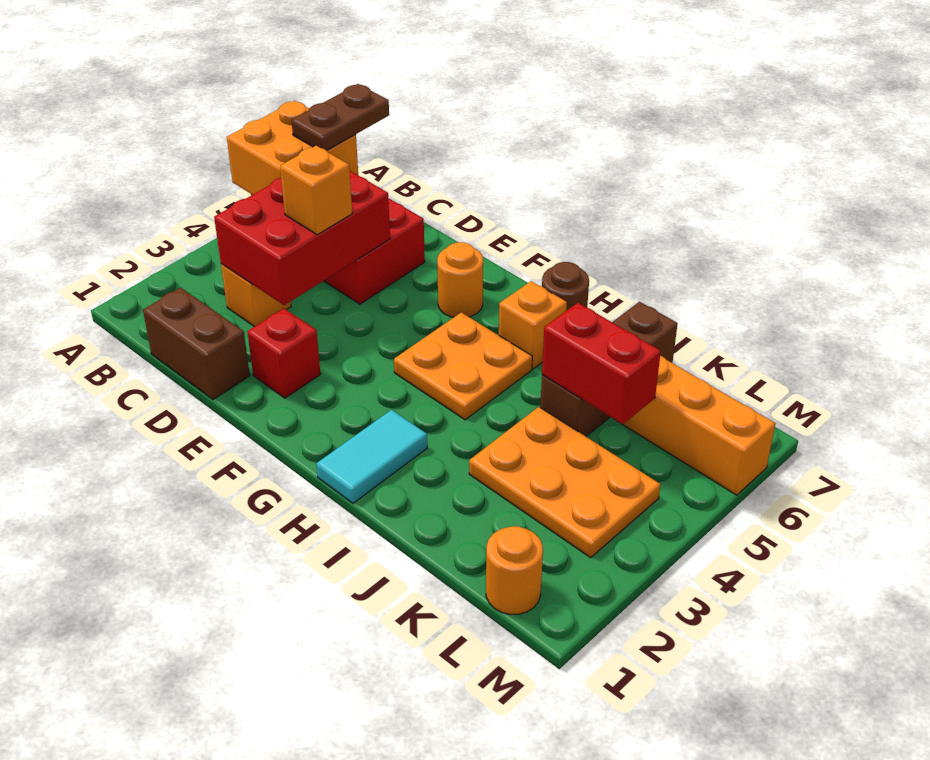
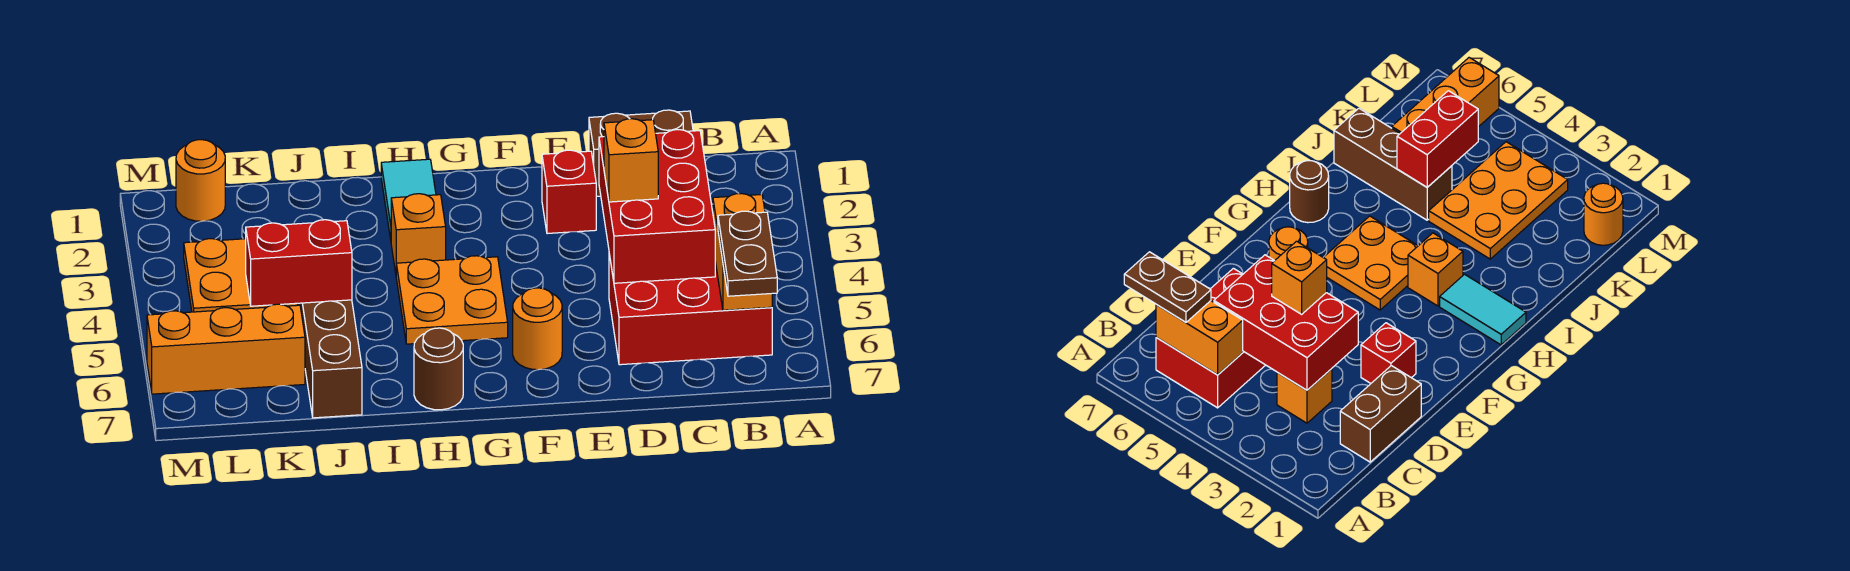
orange 2x2 brick [227,101,358,195] -> orange 1x2 brick [713,194,772,310]
orange 1x1 brick [499,281,567,369] -> orange 1x1 brick moved to [391,194,446,273]

